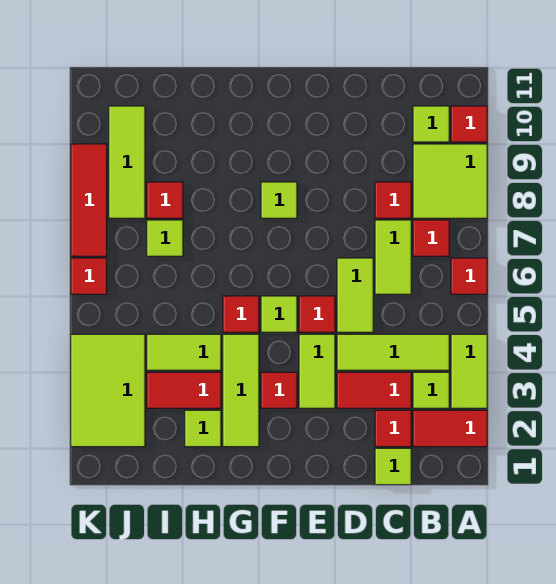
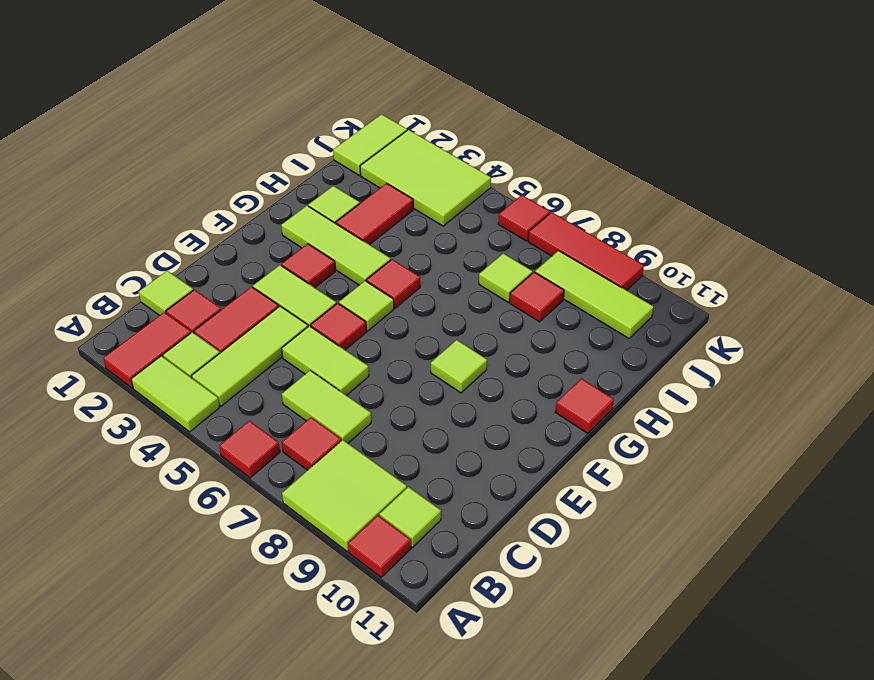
red 1x1 tile [375,182,411,218] -> red 1x1 tile moved to [555,378,614,433]
lime 1x2 tile [147,334,221,370] -> lime 1x2 tile moved to [333,114,407,175]

